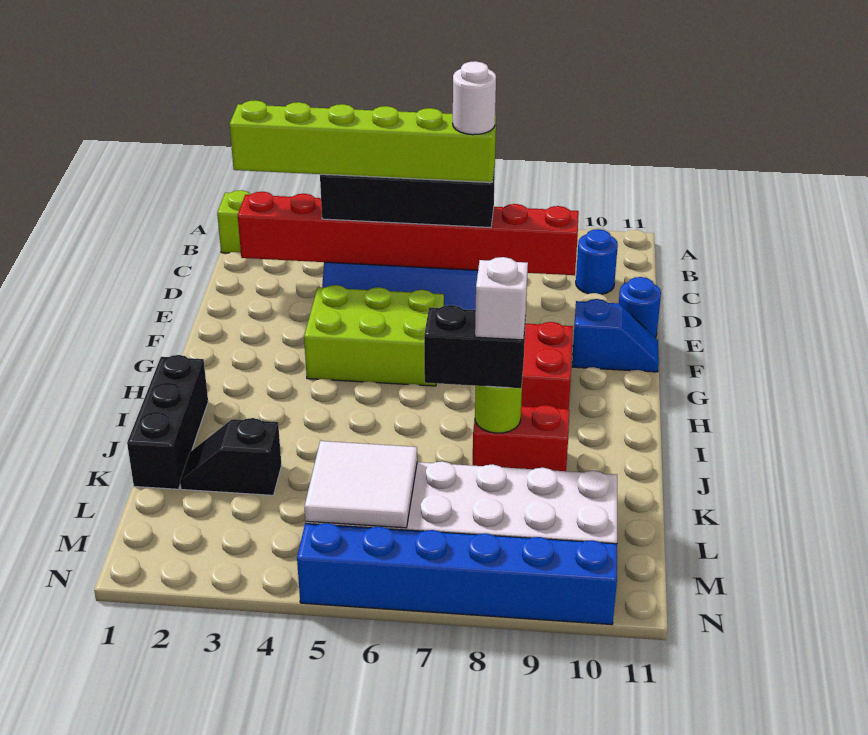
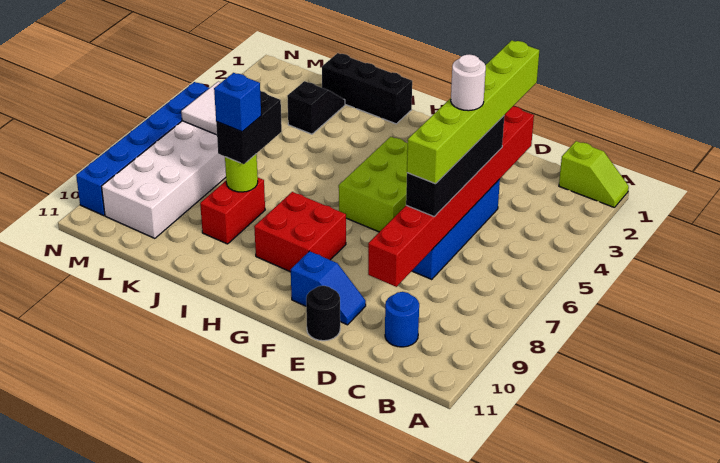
white 1x1 round brick [453,61,496,135] -> white 1x1 round brick moved to [451,54,486,111]
blue 1x1 round brick [619,277,661,338] -> black 1x1 round brick [306,286,340,341]
blue 1x2 slope [572,299,659,372] -> blue 1x2 slope turned to [291,251,366,325]
white 1x1 brick [475,257,528,340] -> blue 1x1 brick [214,73,261,132]

